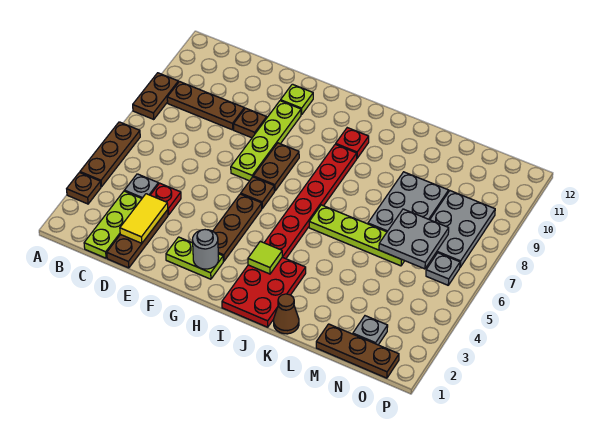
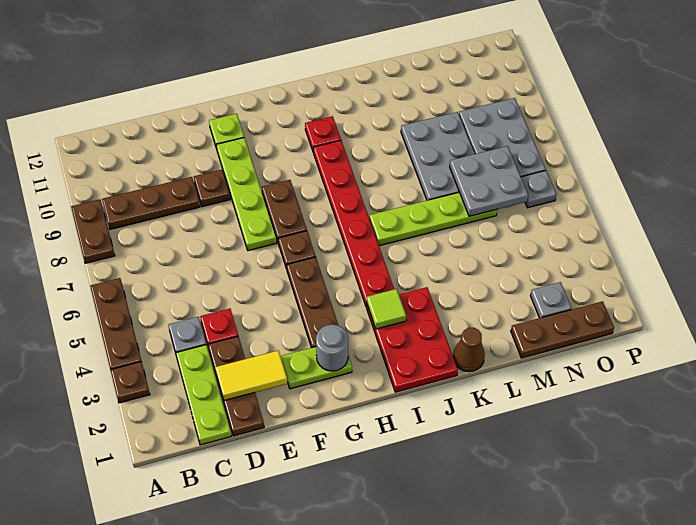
yellow 1x2 tile [120,194,168,243] -> yellow 1x2 tile turned to [215,350,288,401]

